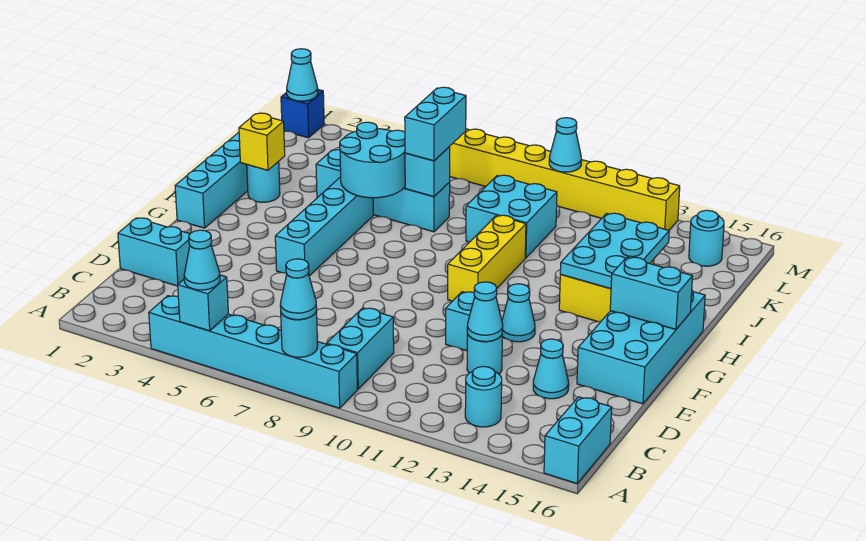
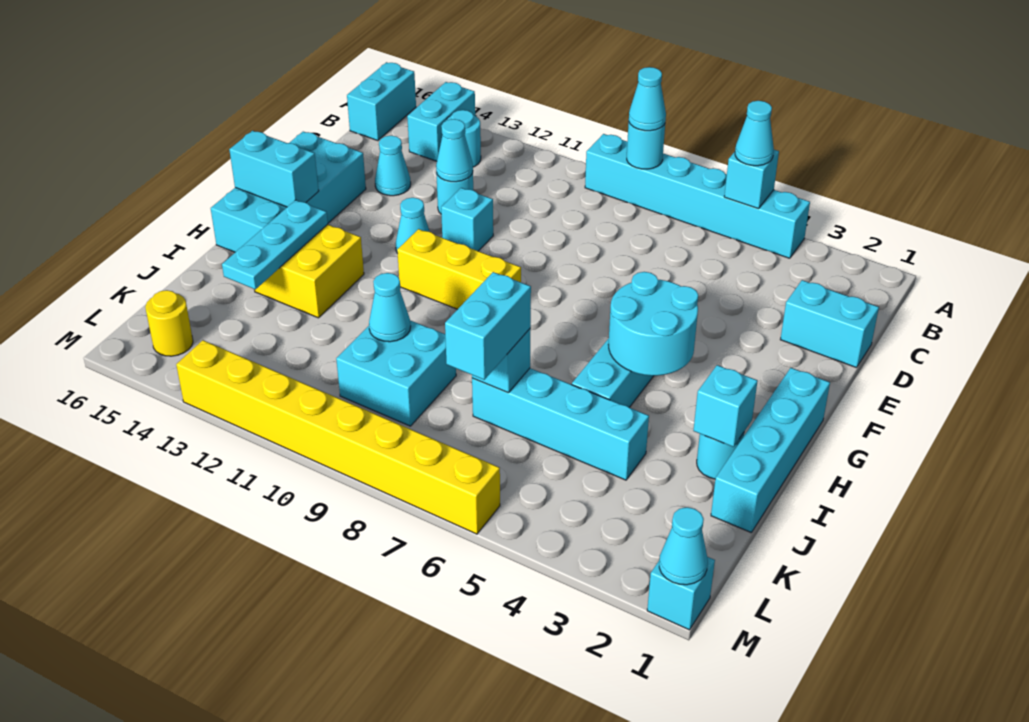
cyan 1x2 brick [327,308,394,389] -> cyan 1x2 brick moved to [407,82,475,161]
yellow 1x3 brick [448,215,526,301] -> yellow 1x3 brick turned to [397,229,521,309]
cyan 2x3 plate [560,213,669,289] -> cyan 1x3 plate [222,200,328,289]
yellow 1x1 brick [239,113,285,170] -> cyan 1x1 brick [693,365,758,447]
cyan 2x2 round brick [340,122,405,198] -> cyan 2x2 round brick moved to [608,272,698,376]
cyan 1x1 round brick [689,210,724,266] -> yellow 1x1 round brick [145,290,193,356]
blue 1x1 brick [281,90,324,138] -> cyan 1x1 brick [647,557,715,630]
cyan 1x1 cone [549,118,582,172] -> cyan 1x1 cone moved to [369,273,411,342]

